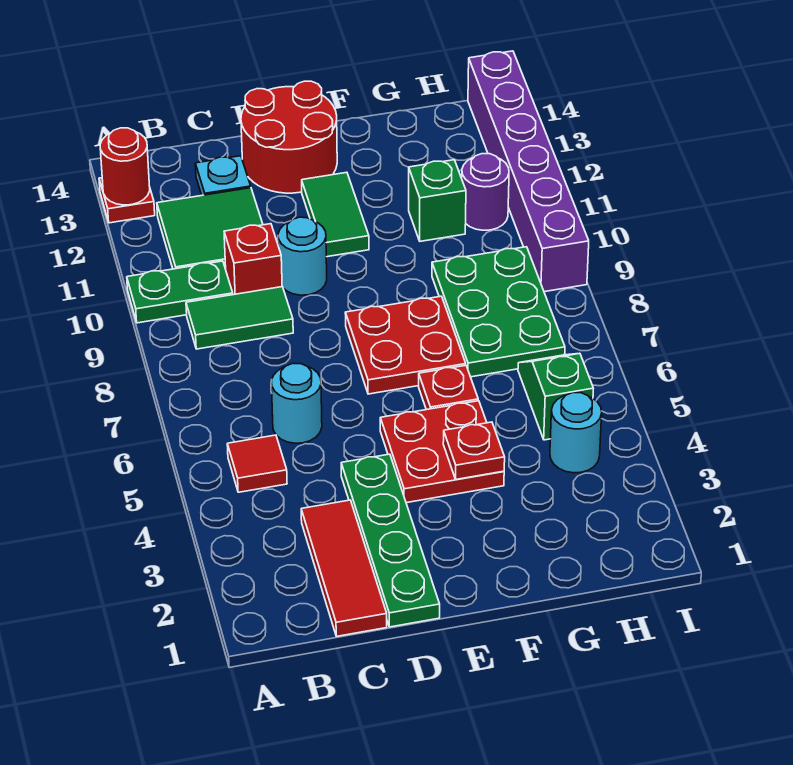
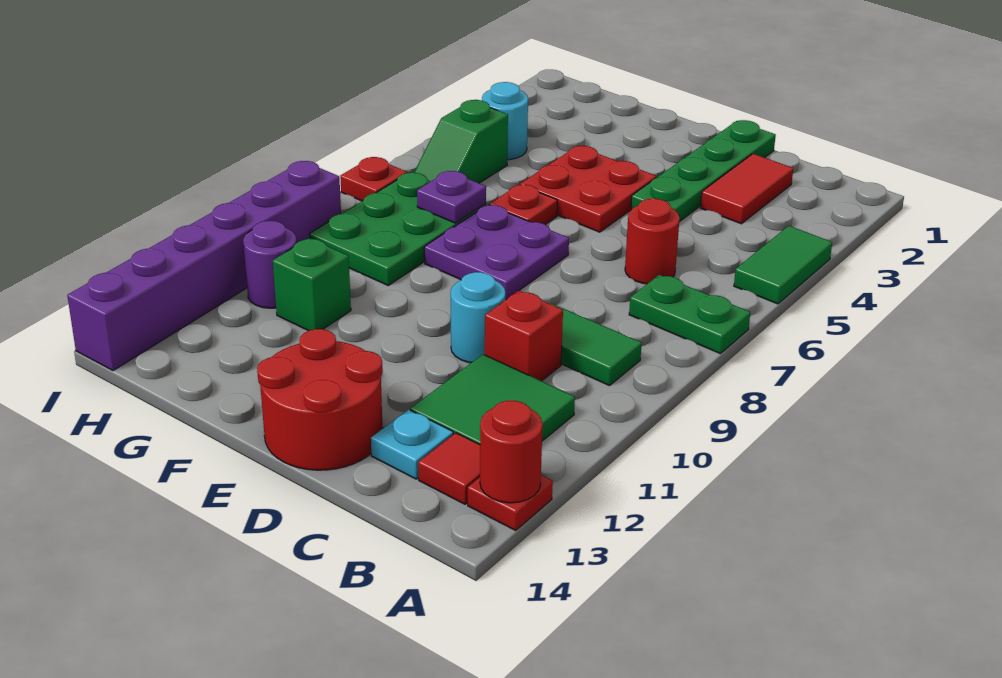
green 1x2 plate [127,261,233,323] -> green 1x2 plate moved to [629,275,750,354]
red 1x1 tile [227,435,287,492] -> red 1x1 tile moved to [418,433,480,504]
red 1x3 tile [301,500,387,636] -> red 1x2 tile [701,154,793,224]
cyan 1x1 round brick [271,364,322,443] -> red 1x1 round brick [625,199,680,284]
red 2x2 plate [345,296,466,394] -> purple 2x2 plate [424,205,569,299]
green 1x2 tile [302,172,369,257] -> green 1x2 tile moved to [734,226,832,304]
red 1x1 plate [443,422,505,479] -> red 1x1 plate moved to [340,157,407,201]
none -> purple 1x1 plate [417,171,486,223]

